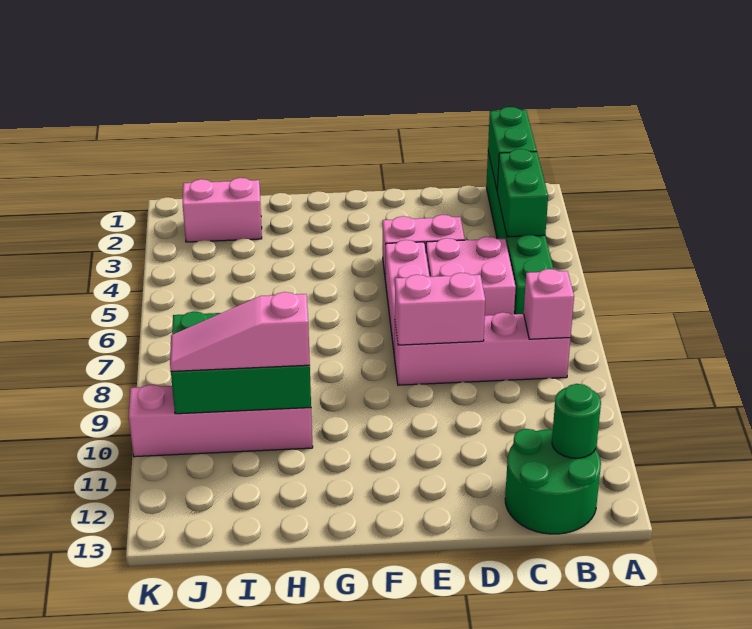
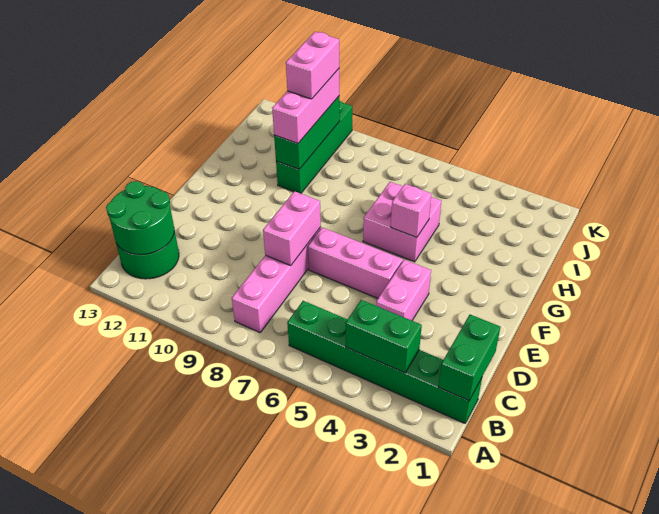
green 1x2 brick [488,107,537,189] -> green 1x2 brick turned to [438,315,500,401]
pink 1x1 brick [524,269,574,339] -> pink 1x1 brick moved to [391,184,431,238]
green 1x1 round brick [552,384,601,458] -> green 2x2 round brick [106,181,174,255]
pink 2x2 brick [426,237,516,316] -> pink 2x2 brick moved to [363,182,442,262]
green 2x3 brick [171,312,311,414] -> green 1x3 brick [274,96,340,169]
pink 1x4 brick [129,385,313,457] -> green 1x4 brick [276,101,352,193]
pink 1x3 slope [170,292,310,371] -> pink 1x3 brick [272,69,339,144]
pink 1x2 brick [183,178,262,242] -> pink 1x2 brick moved to [286,32,339,99]

